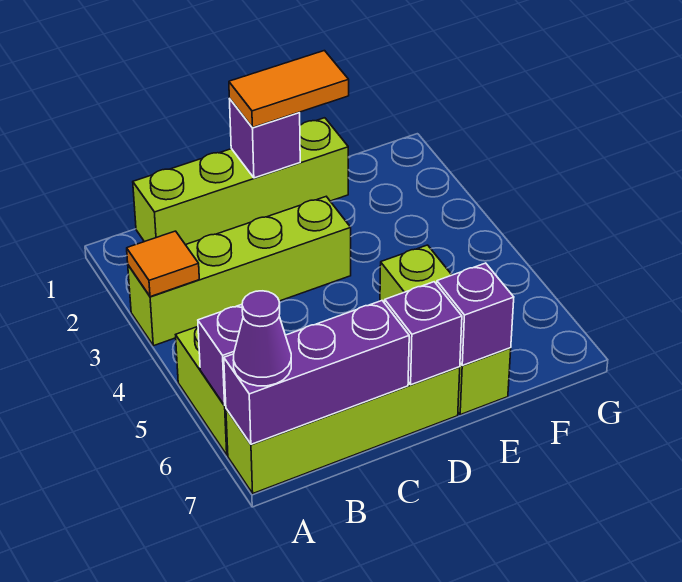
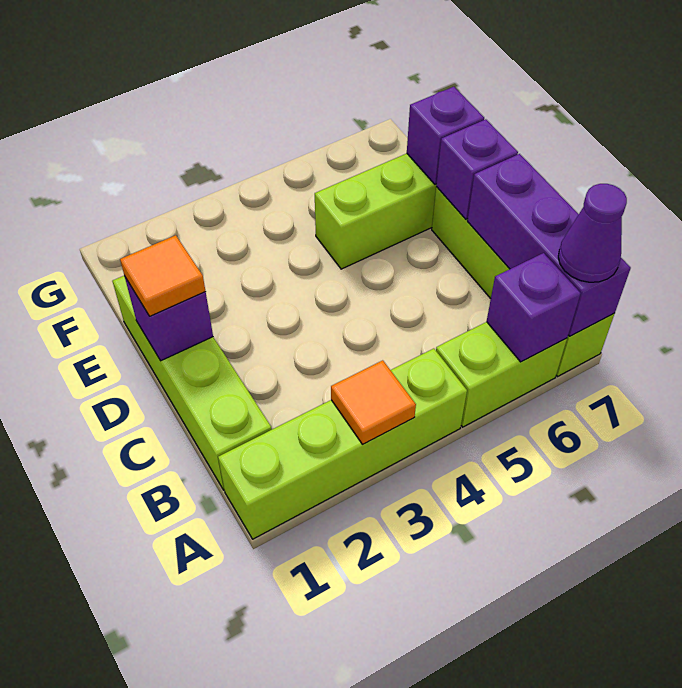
lime 1x4 brick [128,197,351,346] -> lime 1x4 brick turned to [218,349,467,539]
orange 1x2 tile [229,51,349,128] -> orange 1x1 tile [120,235,206,316]

